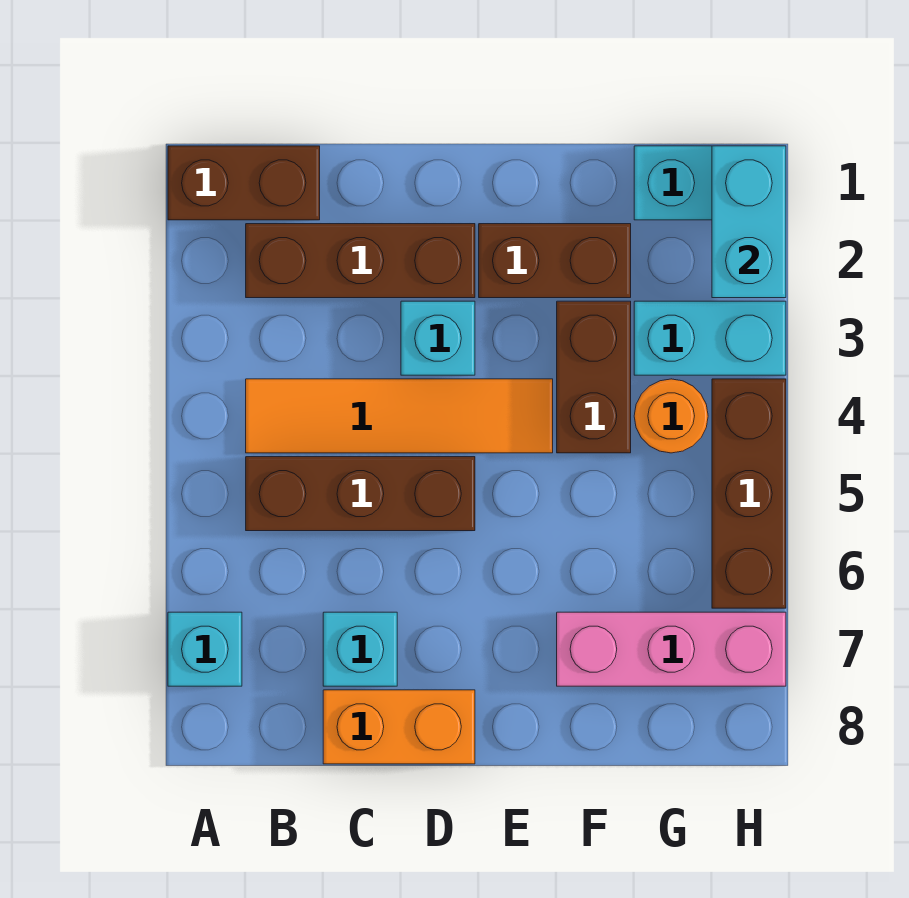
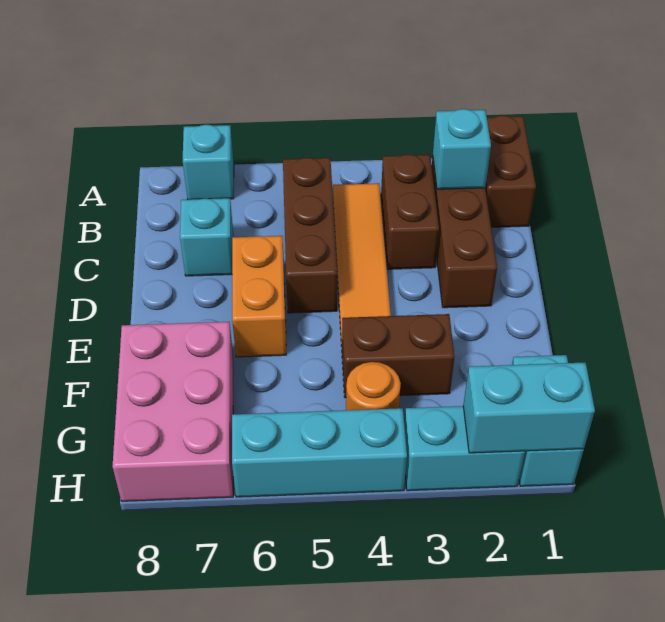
orange 1x2 brick [323,690,475,764] -> orange 1x2 brick moved to [232,236,286,357]
cyan 1x1 brick [401,301,475,375] -> cyan 1x1 brick moved to [433,109,491,189]
brown 1x2 brick [479,224,631,298] -> brown 1x2 brick moved to [381,154,439,269]
pink 1x3 brick [557,612,786,686] -> pink 2x3 brick [112,322,233,501]
cyan 1x2 brick [634,301,786,375] -> cyan 1x2 brick turned to [404,406,525,491]
brown 1x3 brick [712,379,786,608] -> cyan 1x3 brick [232,408,407,497]

